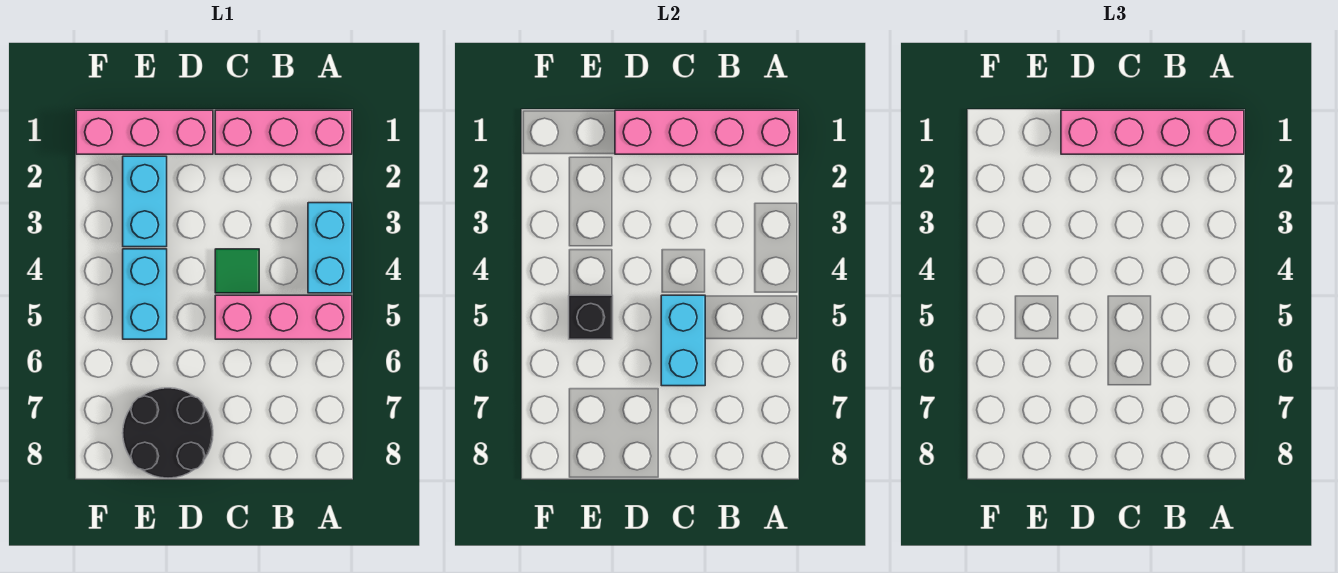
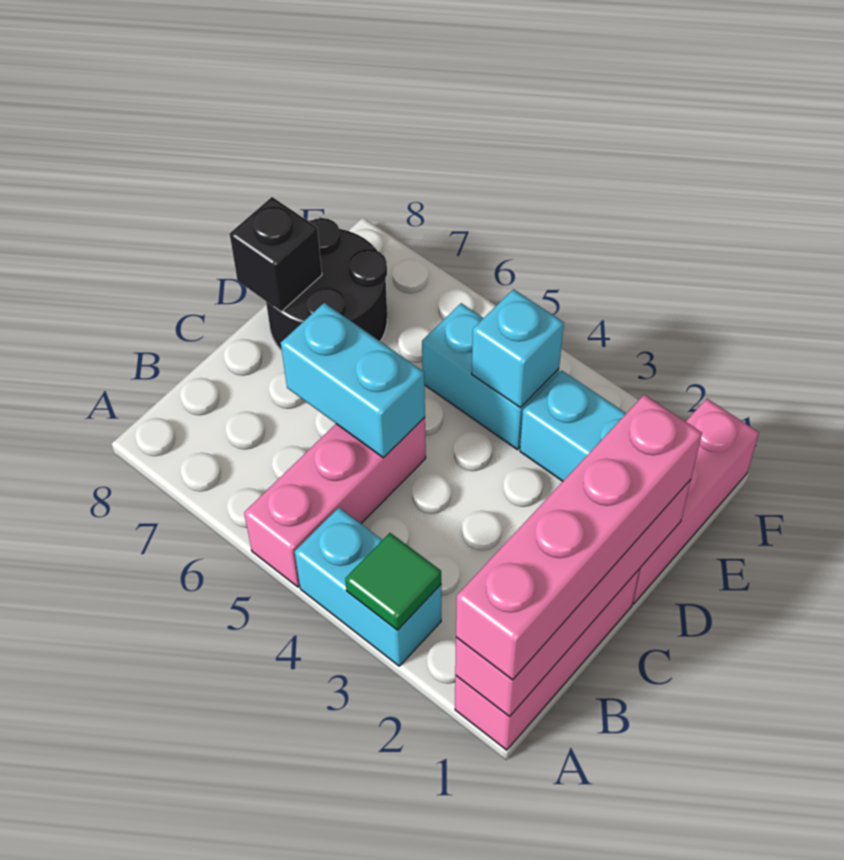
green 1x1 tile [215,249,259,293] -> green 1x1 tile moved to [345,533,441,630]
none -> cyan 1x1 brick [472,289,564,407]
black 1x1 brick [569,295,613,339] -> black 1x1 brick moved to [230,197,322,311]

